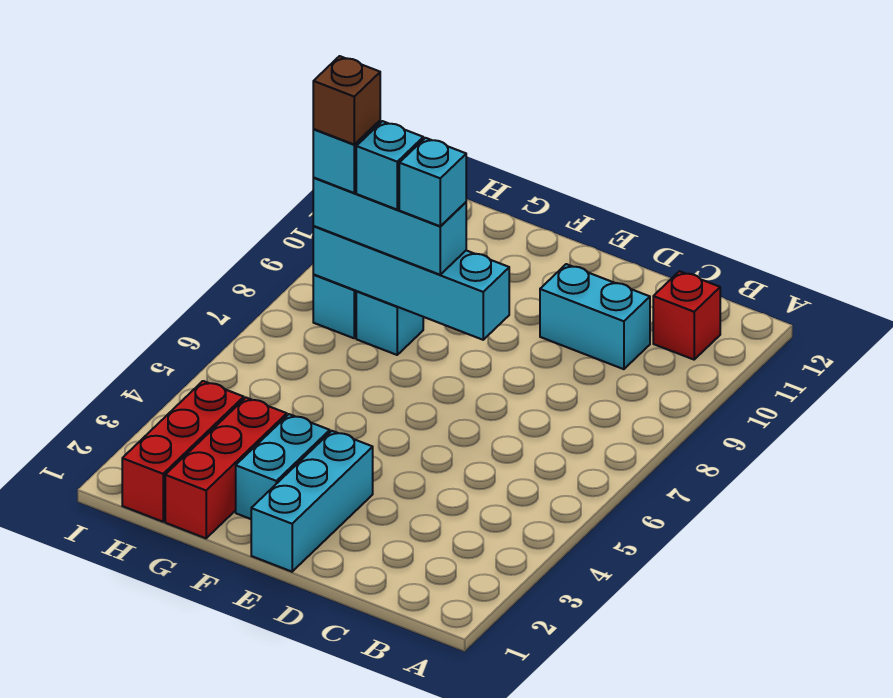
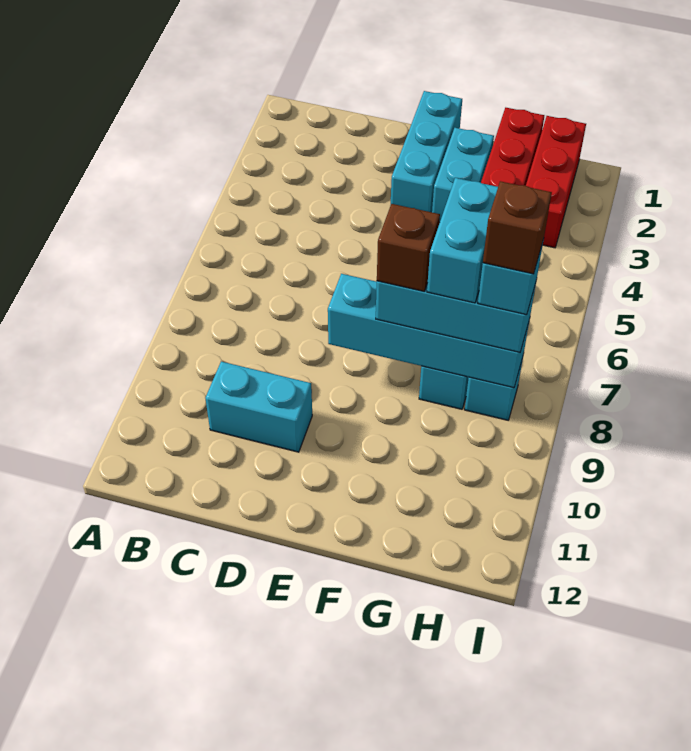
red 1x1 brick [653,271,720,360] -> none
cyan 1x1 brick [399,138,466,226] -> brown 1x1 brick [377,204,440,291]
cyan 1x1 brick [356,121,423,209] -> cyan 1x2 brick [427,178,498,303]

